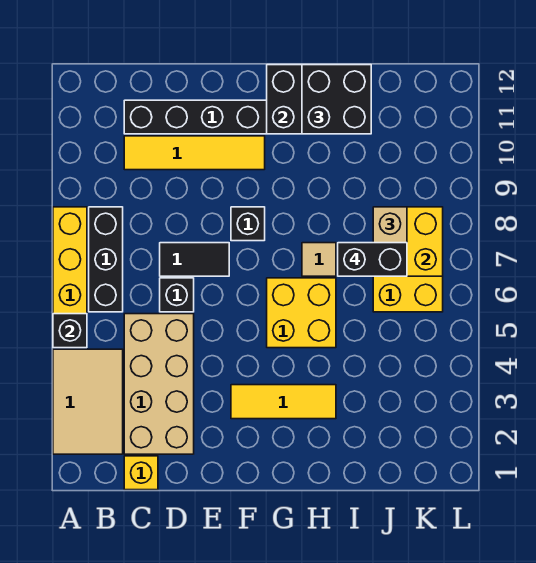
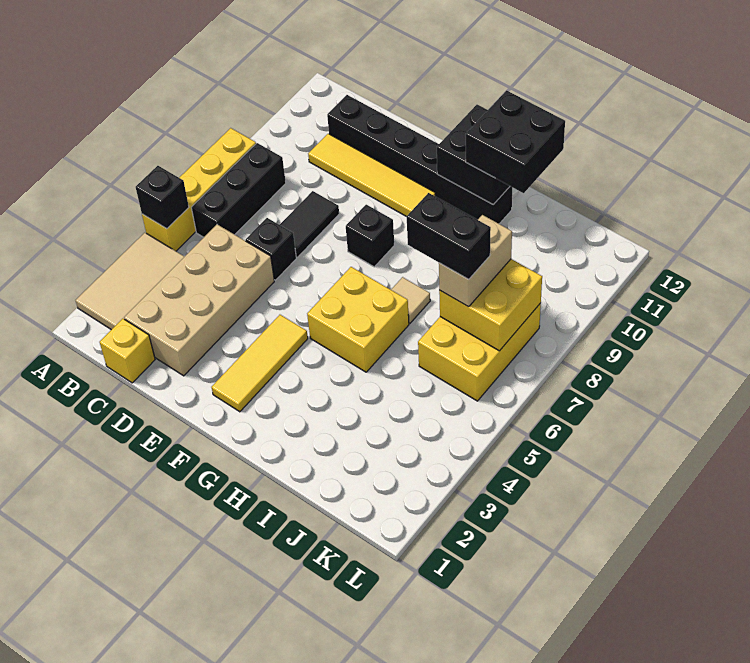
black 1x2 tile [160,243,229,276] -> black 1x2 tile turned to [280,191,339,257]
yellow 1x3 tile [231,385,336,419] -> yellow 1x3 tile turned to [211,315,308,412]

